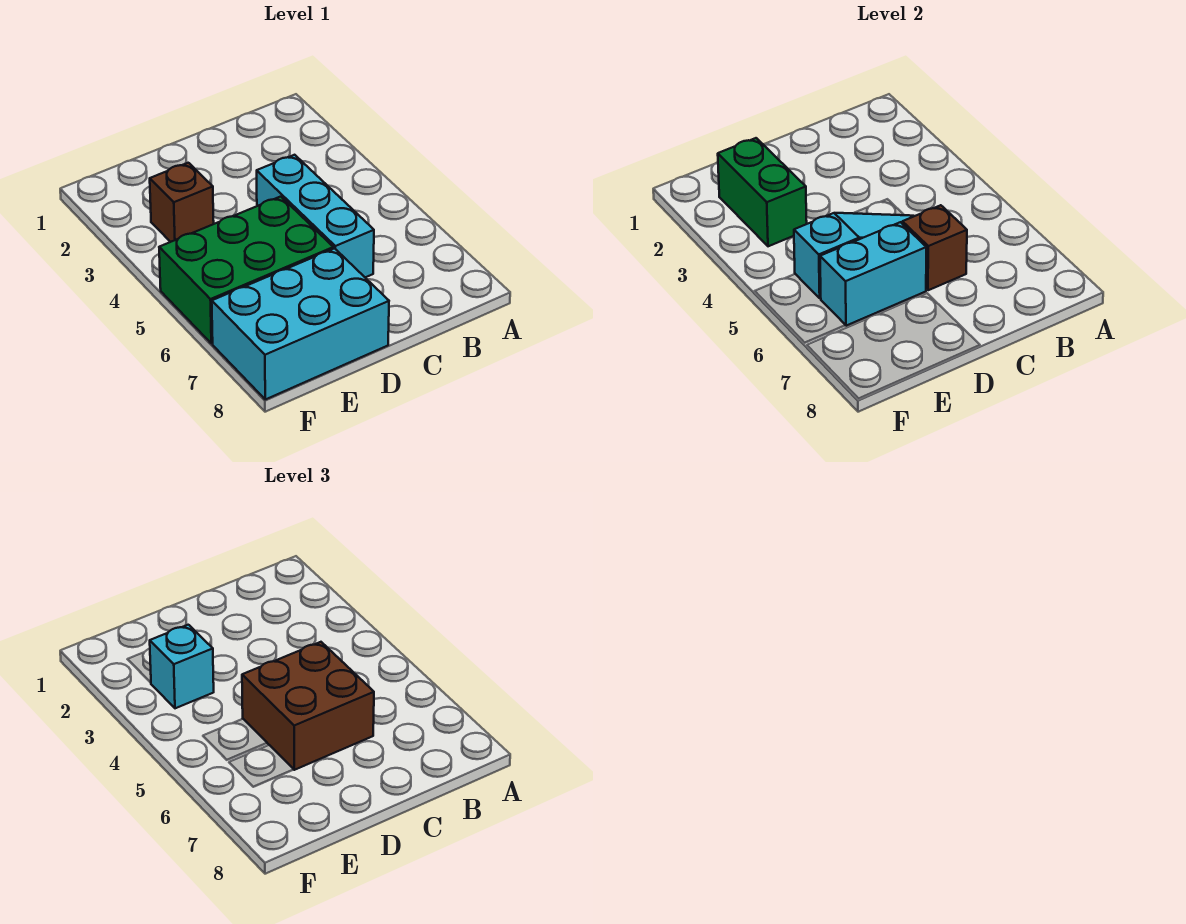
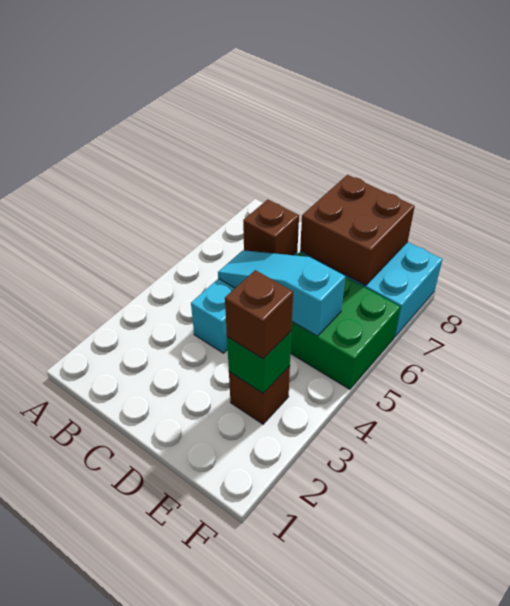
brown 2x2 brick [242,642,374,770] -> brown 2x2 brick moved to [300,175,415,286]
cyan 1x2 brick [820,222,926,326] -> none
green 1x2 brick [718,138,807,246] -> green 1x1 brick [227,331,292,393]
cyan 1x1 brick [150,625,214,708] -> brown 1x1 brick [225,270,293,359]

